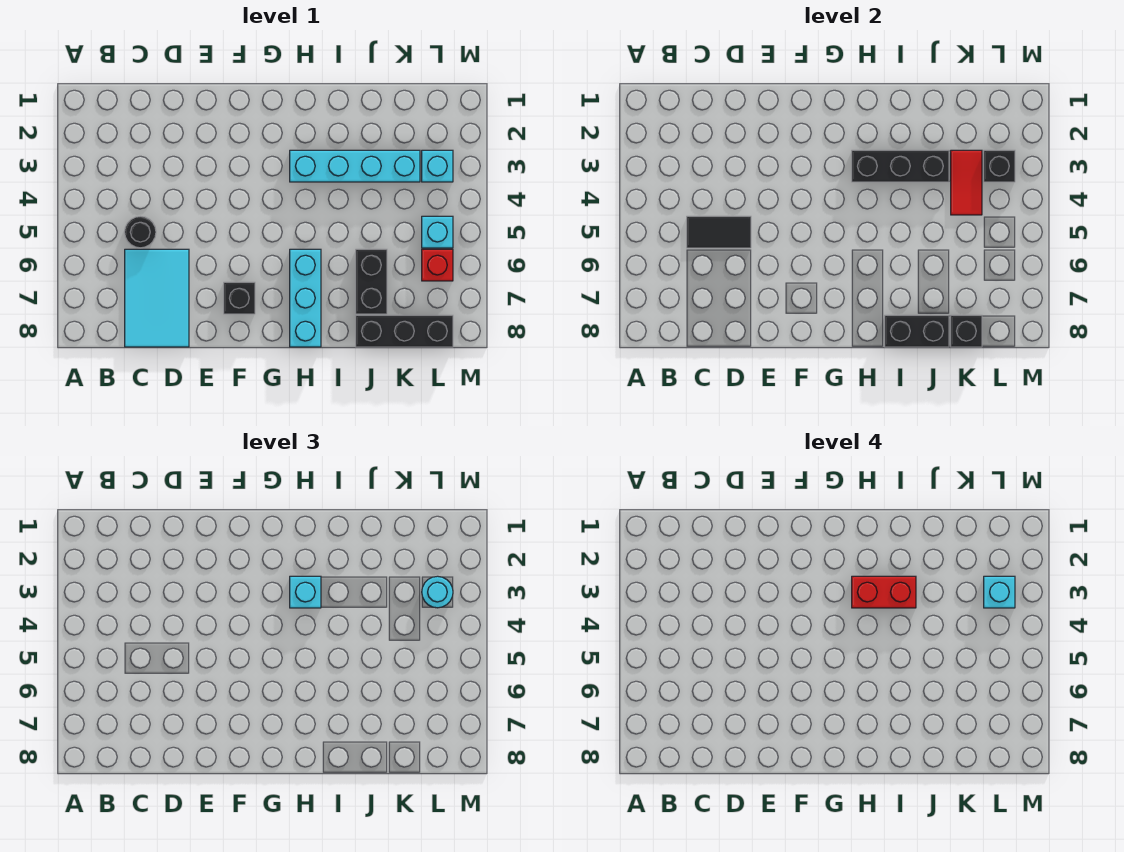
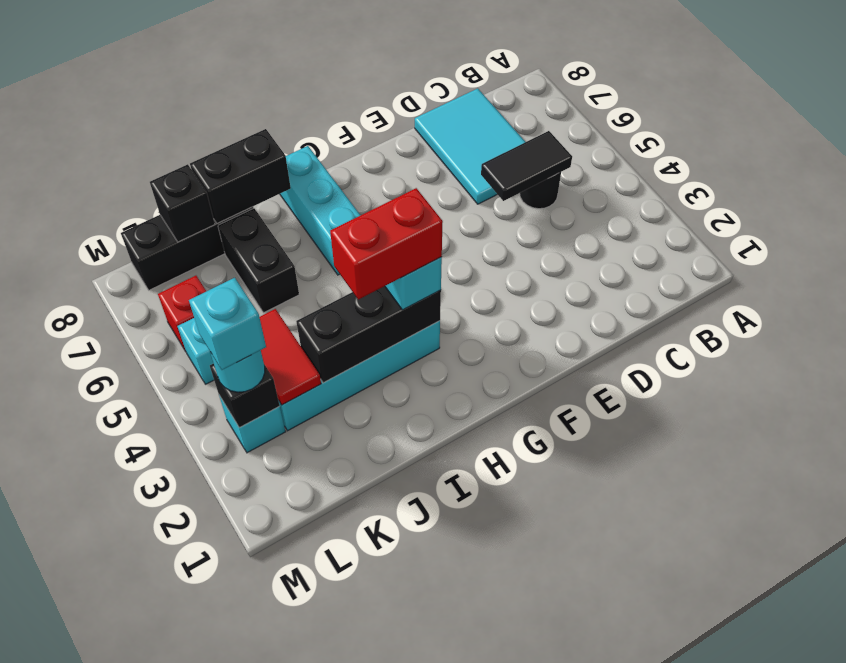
black 1x1 brick [224,282,255,314] -> none

